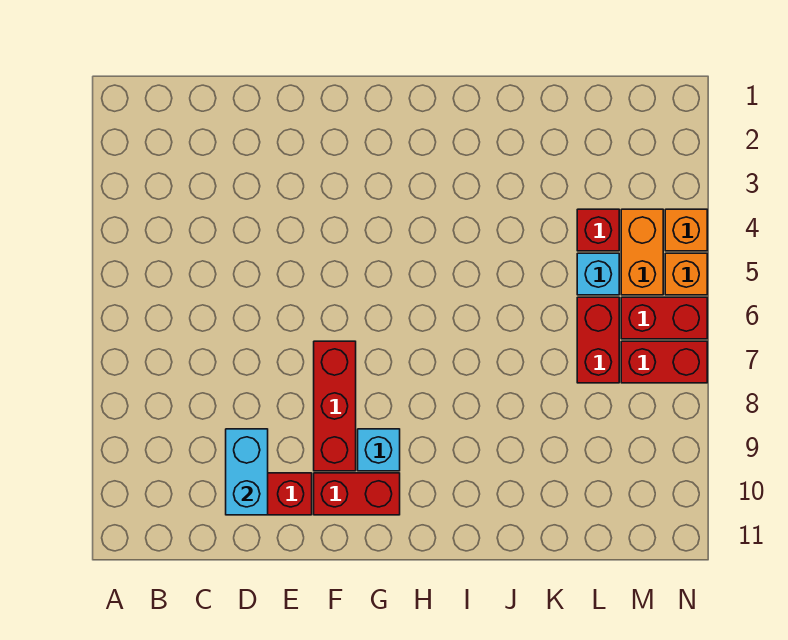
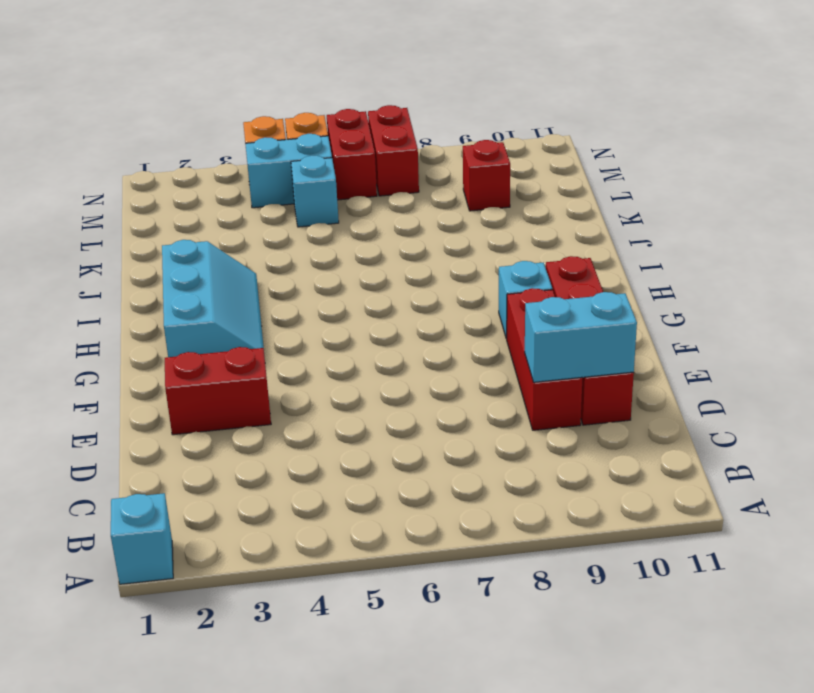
none -> cyan 1x1 brick [111,493,173,584]
red 1x3 brick [314,341,356,471] -> red 1x3 brick turned to [507,288,582,430]
none -> cyan 2x3 slope [162,240,264,357]
red 1x1 brick [577,209,619,251] -> red 1x1 brick moved to [463,140,510,211]
red 1x2 brick [577,297,619,383] -> red 1x2 brick moved to [165,347,271,435]
orange 1x2 brick [621,209,663,295] -> cyan 1x2 brick [245,134,332,208]

